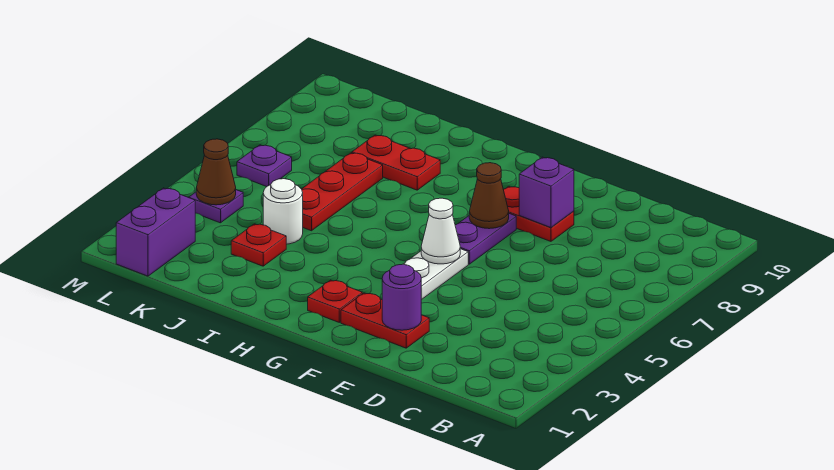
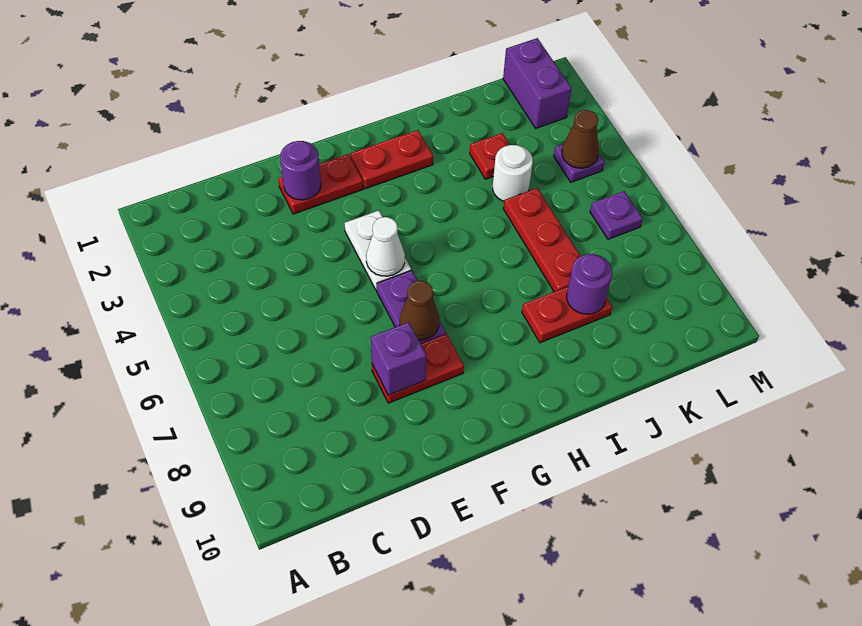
red 1x1 plate [308,280,362,322] -> red 1x2 plate [350,130,433,189]
none -> purple 1x1 round brick [567,254,612,314]

